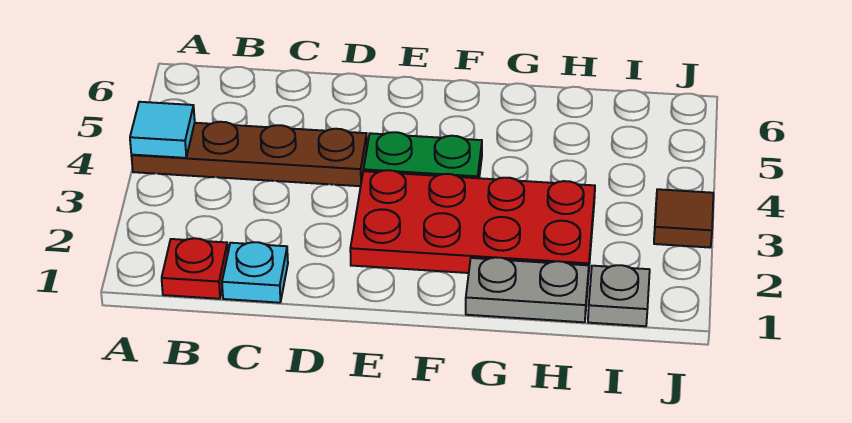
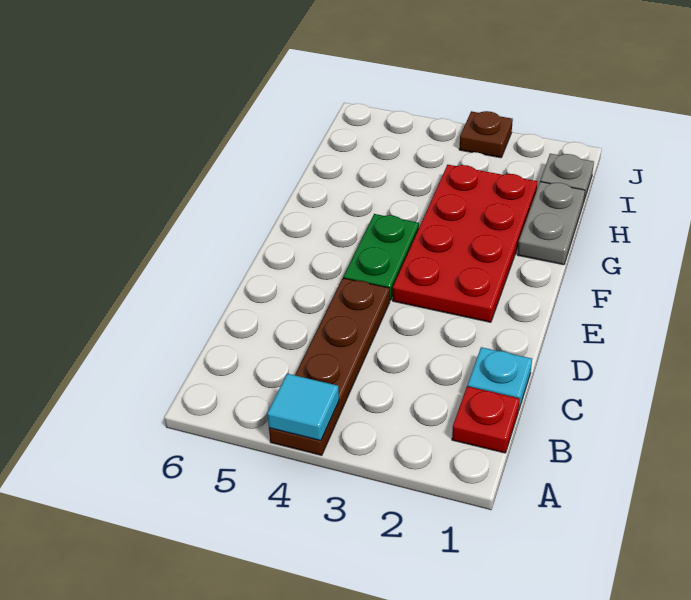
brown 1x1 tile [654,189,713,247] -> brown 1x1 plate [459,111,513,158]

